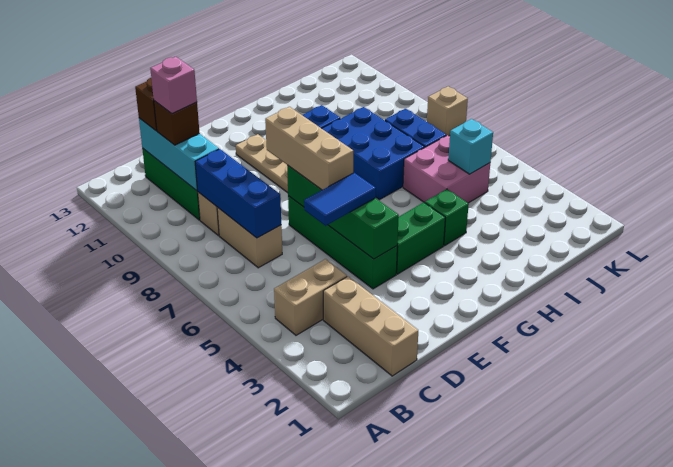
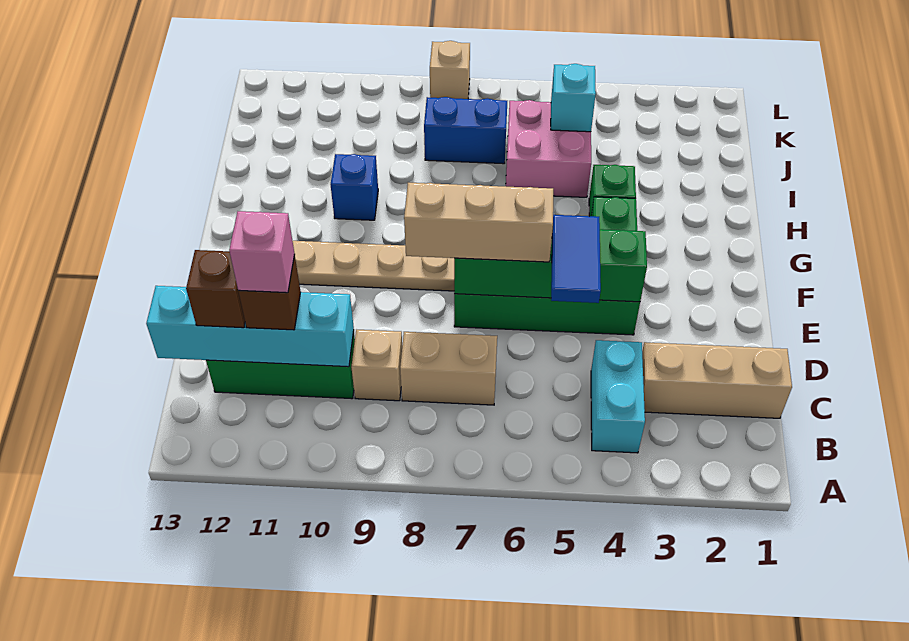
tan 1x2 brick [274,259,347,335] -> cyan 1x2 brick [591,340,645,453]
blue 1x3 brick [195,149,281,238] -> none
cyan 1x3 brick [139,118,219,191] -> cyan 1x4 brick [146,286,354,367]
blue 2x3 brick [322,107,424,200] -> none

